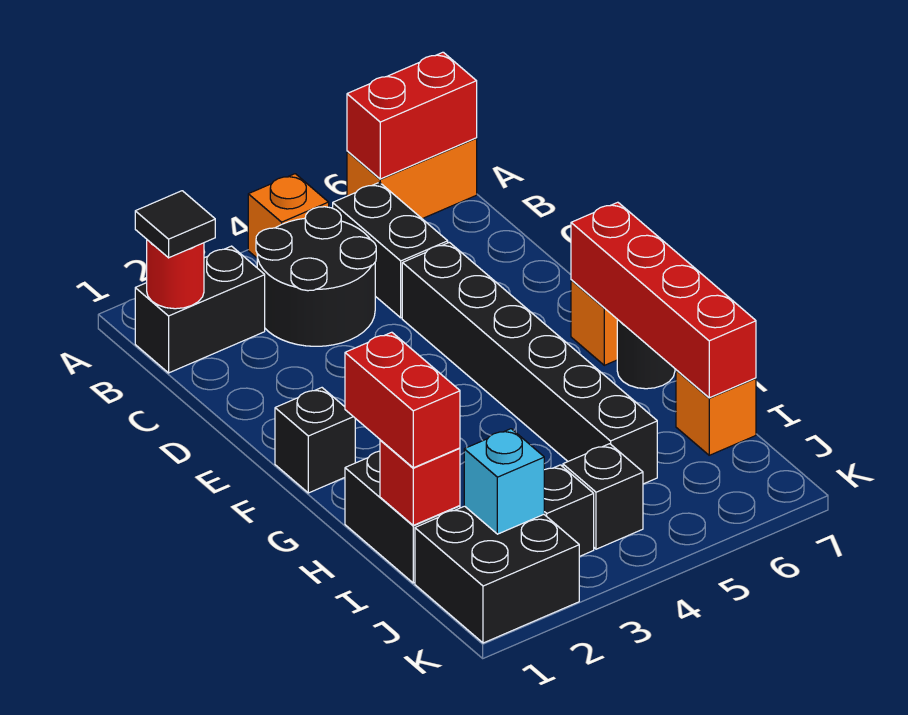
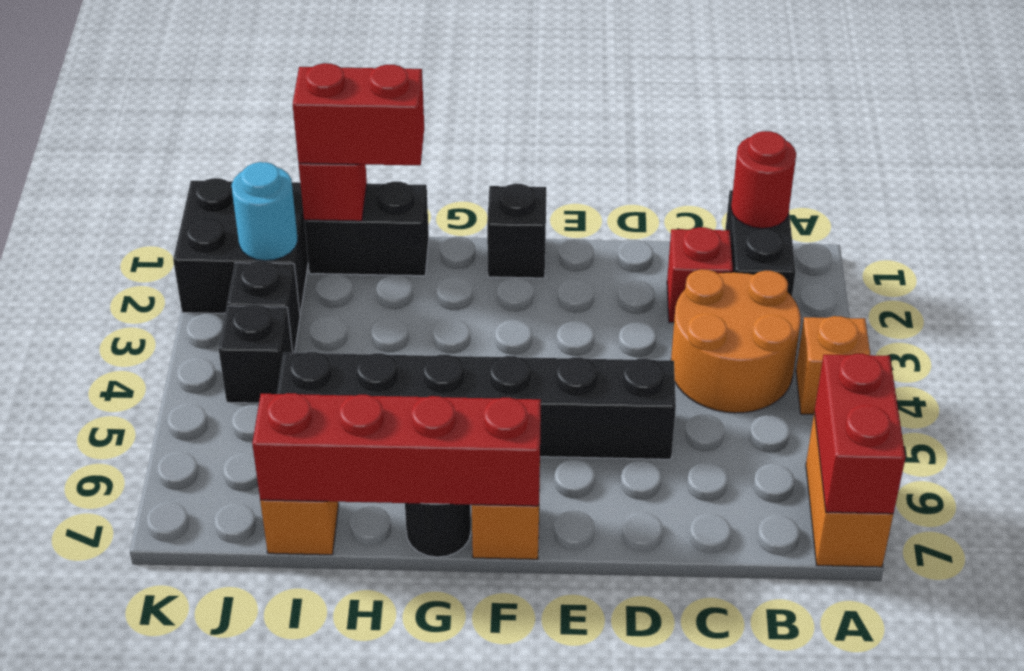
black 1x1 tile [135,191,215,258] -> none
black 2x2 round brick [256,207,376,346] -> orange 2x2 round brick [671,269,801,413]
black 1x2 brick [333,182,448,318] -> none
none -> red 1x1 brick [667,227,733,322]
cyan 1x1 brick [464,429,544,534] -> cyan 1x1 round brick [232,162,298,261]

